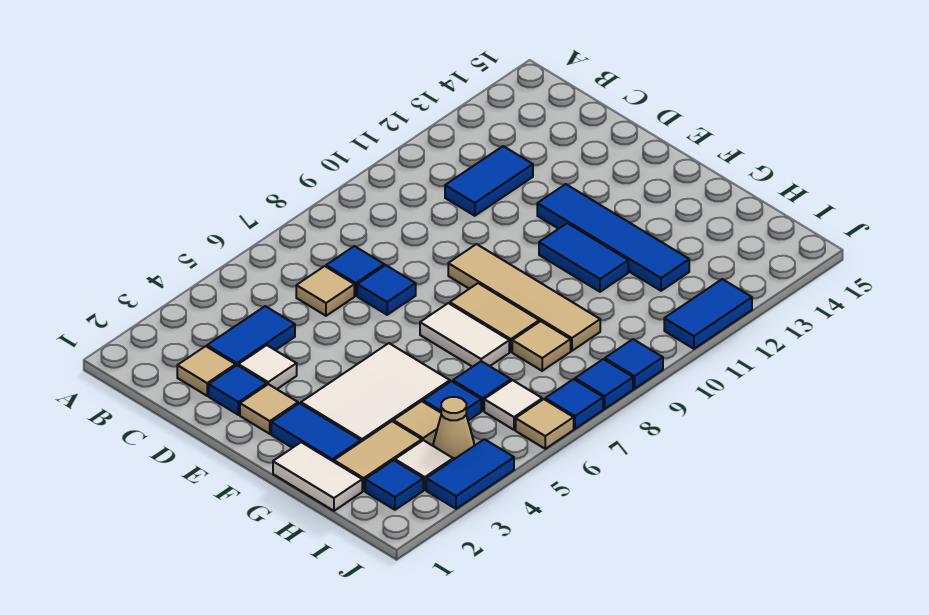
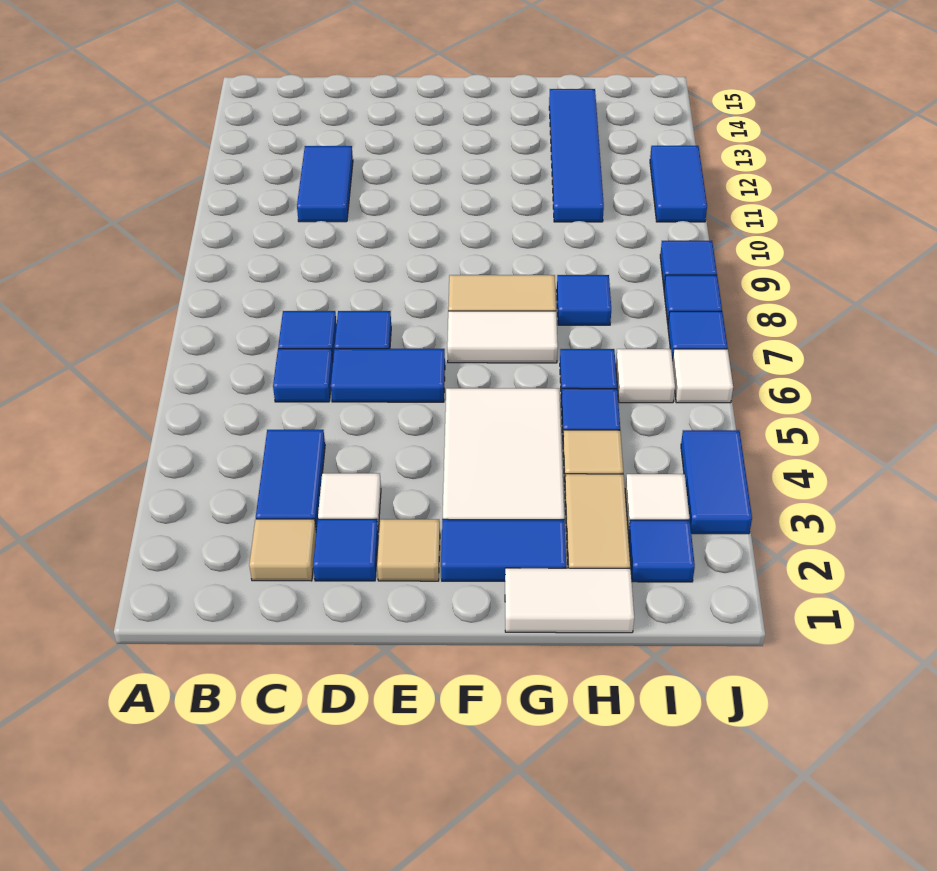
tan 1x1 tile [296,266,354,316] -> blue 1x1 tile [273,349,333,402]
tan 1x4 tile [448,244,600,351] -> none
blue 1x4 tile [537,184,689,291] -> blue 1x4 tile turned to [549,89,604,222]
blue 1x2 tile [539,223,628,292] -> blue 1x2 tile moved to [331,349,445,402]
tan 1x1 tile [512,321,571,371] -> blue 1x1 tile [557,275,611,325]
tan 1x1 cone [433,397,474,460] -> none
tan 1x1 tile [516,399,574,449] -> white 1x1 tile [672,349,733,403]

